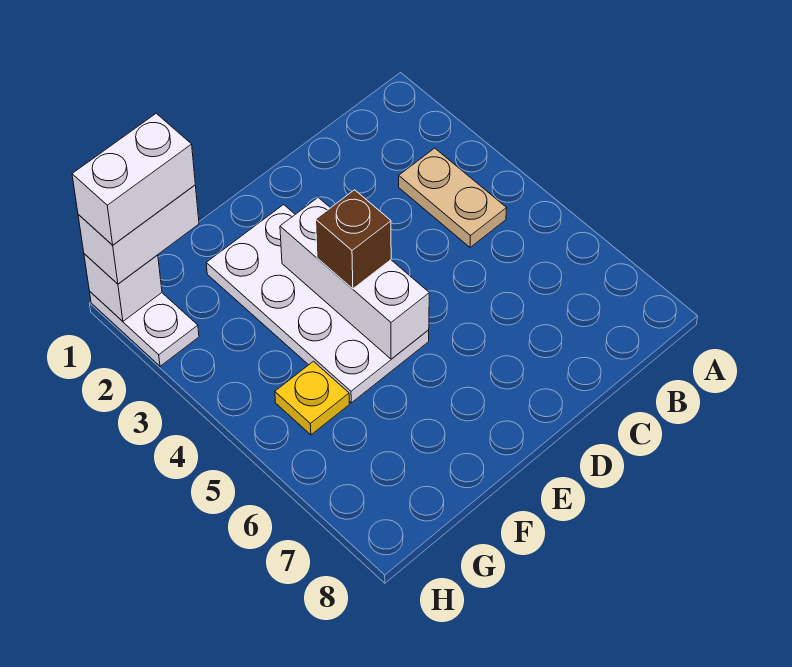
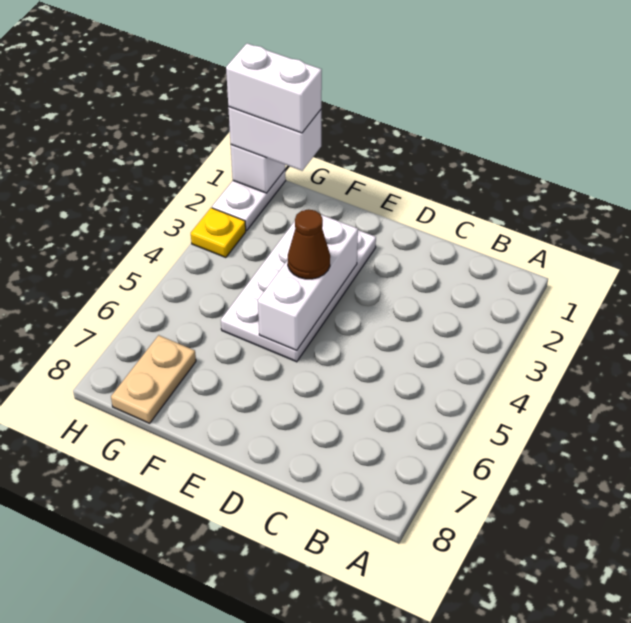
tan 1x2 plate [399,148,507,247] -> tan 1x2 plate moved to [111,335,196,423]
brown 1x1 brick [316,190,391,289] -> brown 1x1 cone [288,209,330,279]
yellow 1x1 plate [275,361,349,435] -> yellow 1x1 plate moved to [191,208,246,258]

